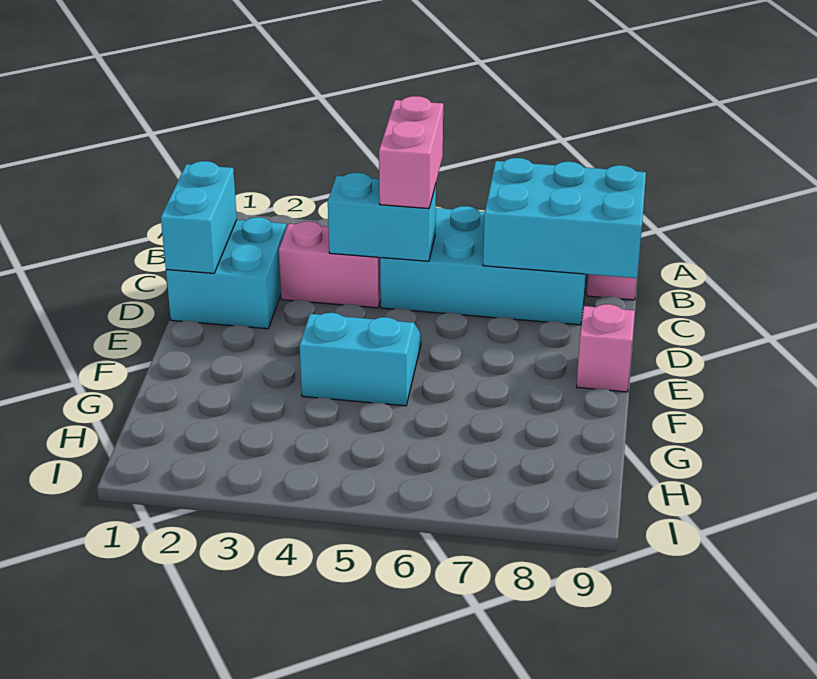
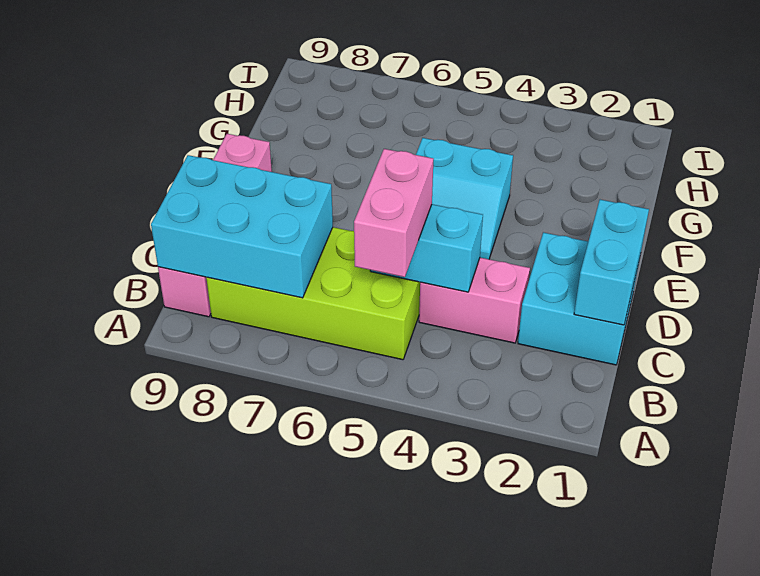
cyan 2x4 brick [380,206,587,325] -> lime 2x4 brick [207,227,421,360]

